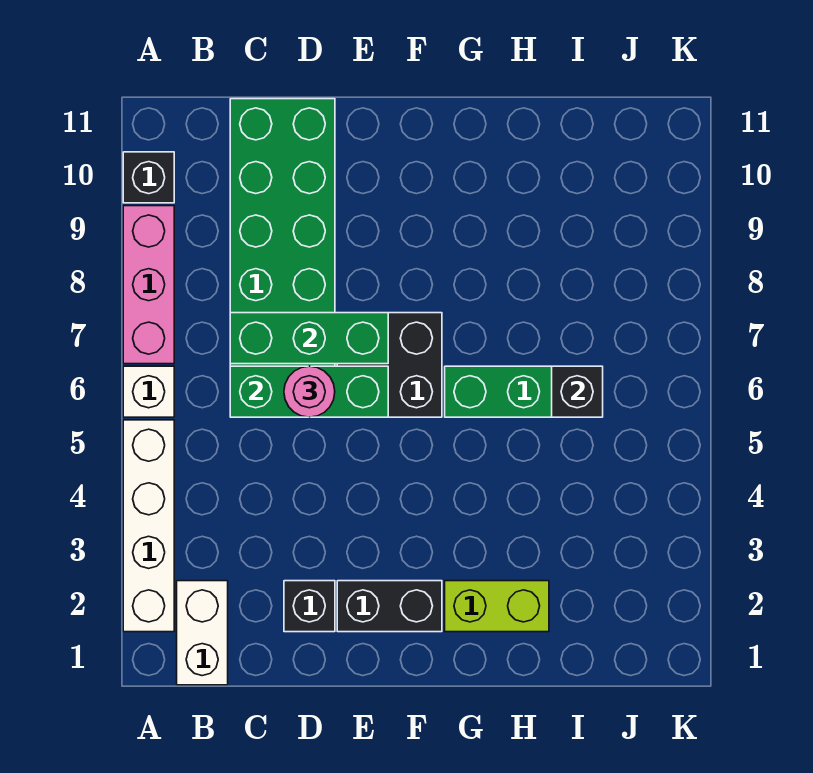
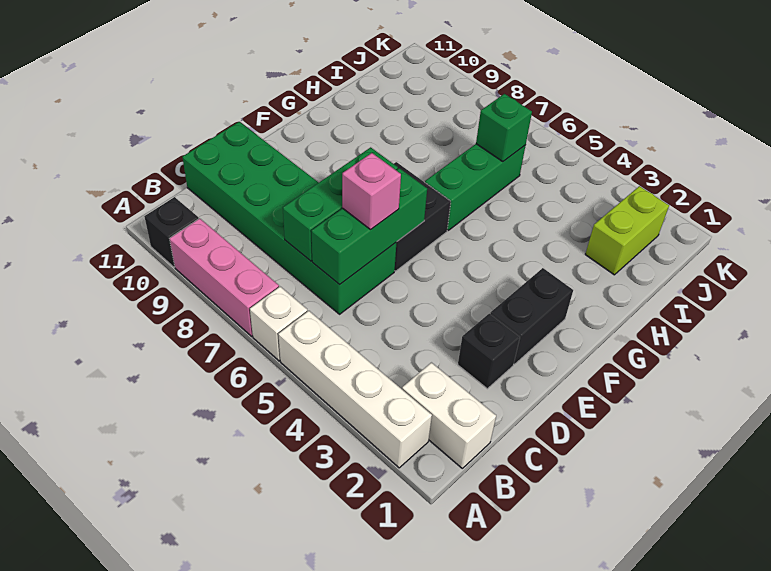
pink 1x1 round brick [284,366,335,417] -> pink 1x1 brick [342,153,401,230]
lime 1x2 brick [445,581,549,632] -> lime 1x2 brick moved to [585,186,669,275]
black 1x1 brick [552,366,603,417] -> green 1x1 brick [476,94,532,162]

